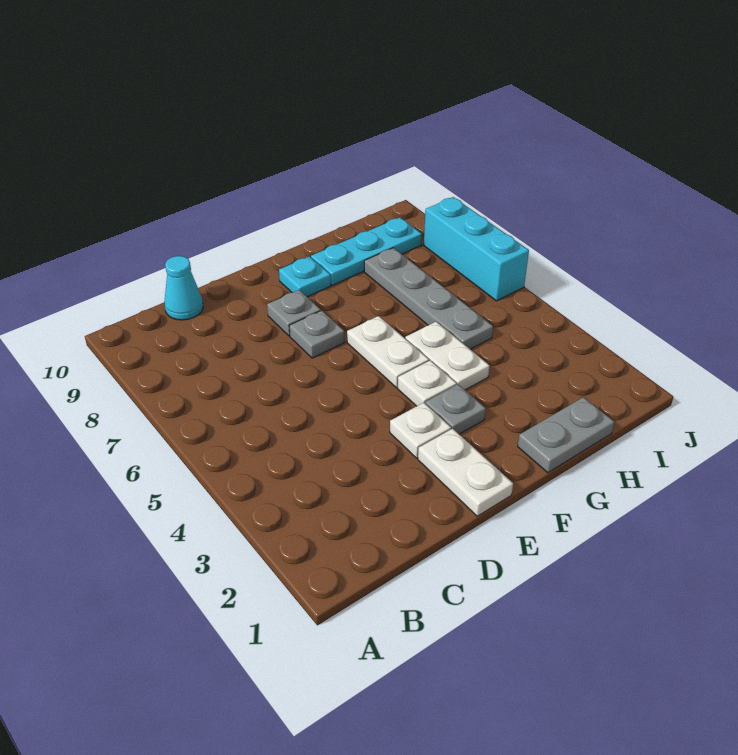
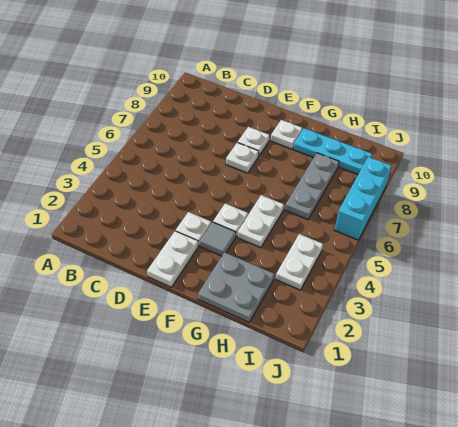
cyan 1x1 cone [164,256,203,320] -> none
grey 1x1 plate [289,310,345,358] -> white 1x1 plate [226,142,259,173]
grey 1x1 plate [267,290,321,336] -> white 1x1 plate [238,127,270,156]
grey 1x1 plate [425,384,486,434] -> grey 1x1 tile [200,222,236,256]
white 1x2 plate [347,316,429,388] -> white 1x2 plate moved to [276,234,323,290]
cyan 1x1 plate [279,256,331,297] -> white 1x1 plate [271,120,302,149]
grey 1x2 plate [518,397,614,473] -> grey 2x2 plate [198,252,274,322]
grey 1x4 plate [364,248,493,349] -> grey 1x3 plate [285,153,339,220]

